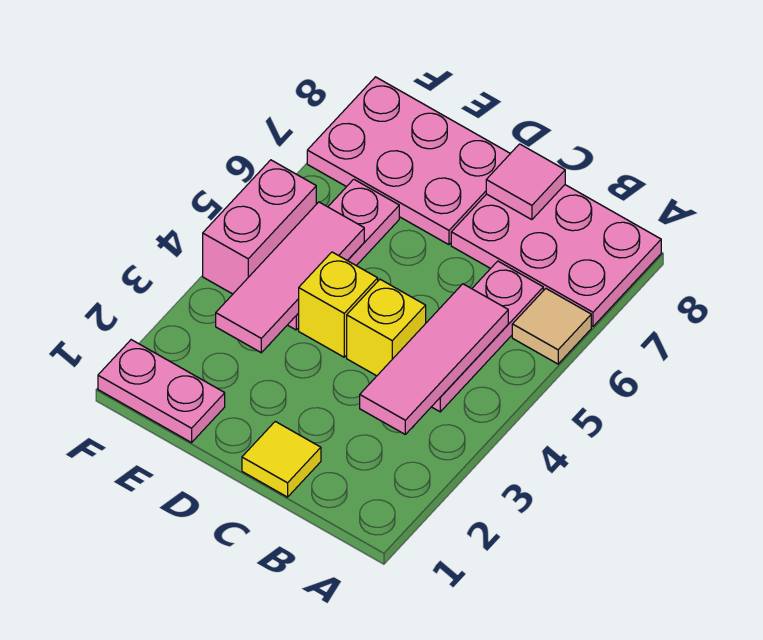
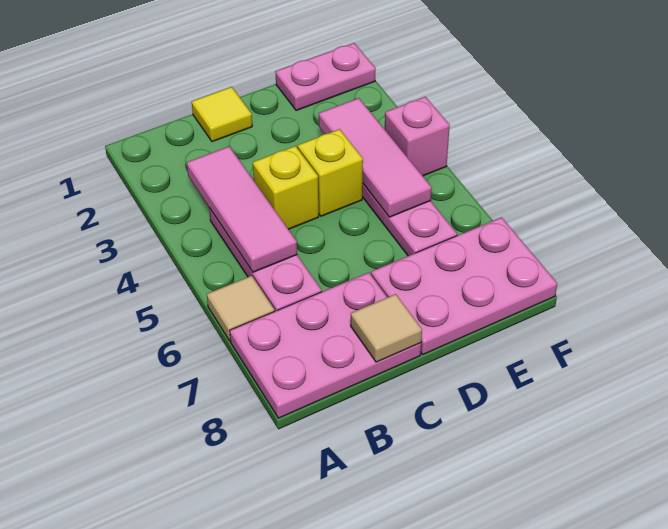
pink 1x1 tile [486,144,565,220] -> tan 1x1 tile [351,294,422,362]
pink 1x2 brick [203,160,316,294] -> pink 1x1 brick [385,97,450,176]

